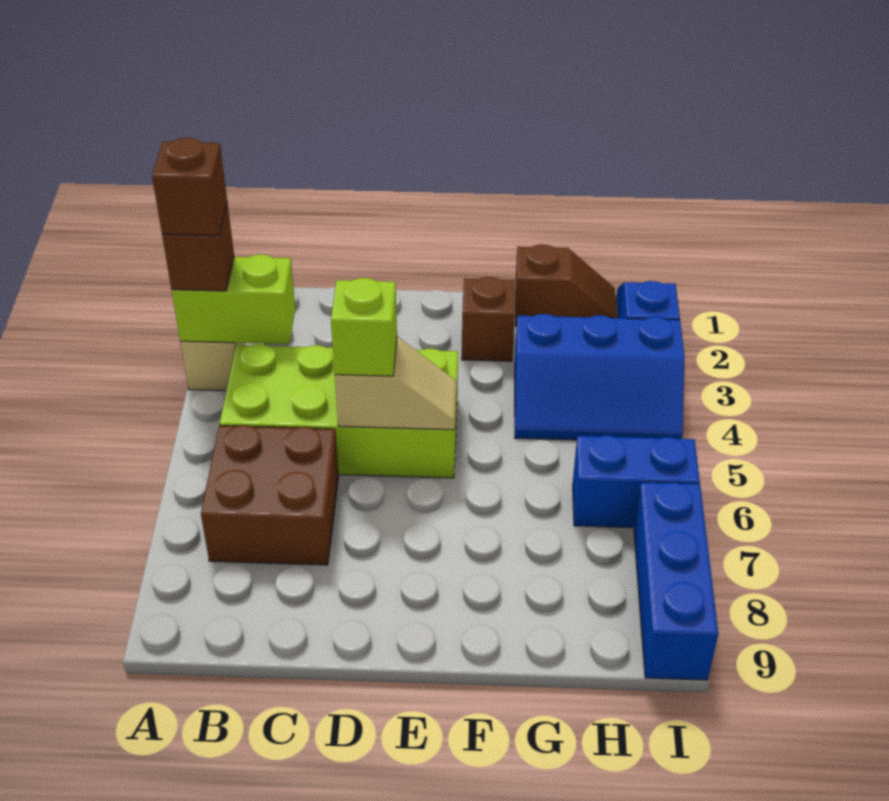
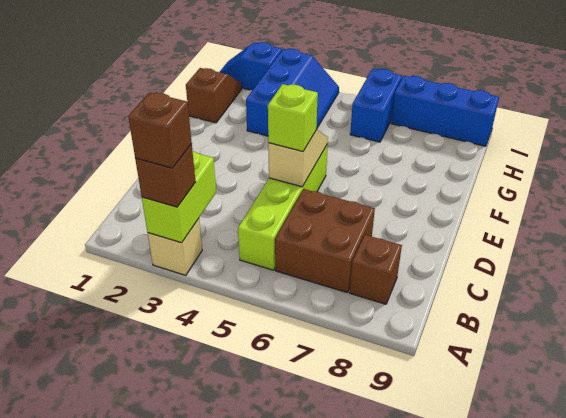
lime 2x4 brick [220,344,458,478] -> lime 1x4 brick [238,144,328,270]
brown 1x1 brick [462,277,515,361] -> brown 1x1 brick moved to [350,235,402,304]

